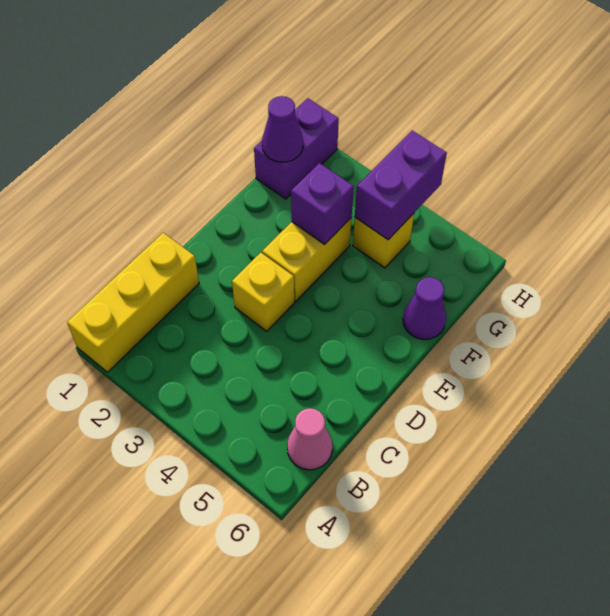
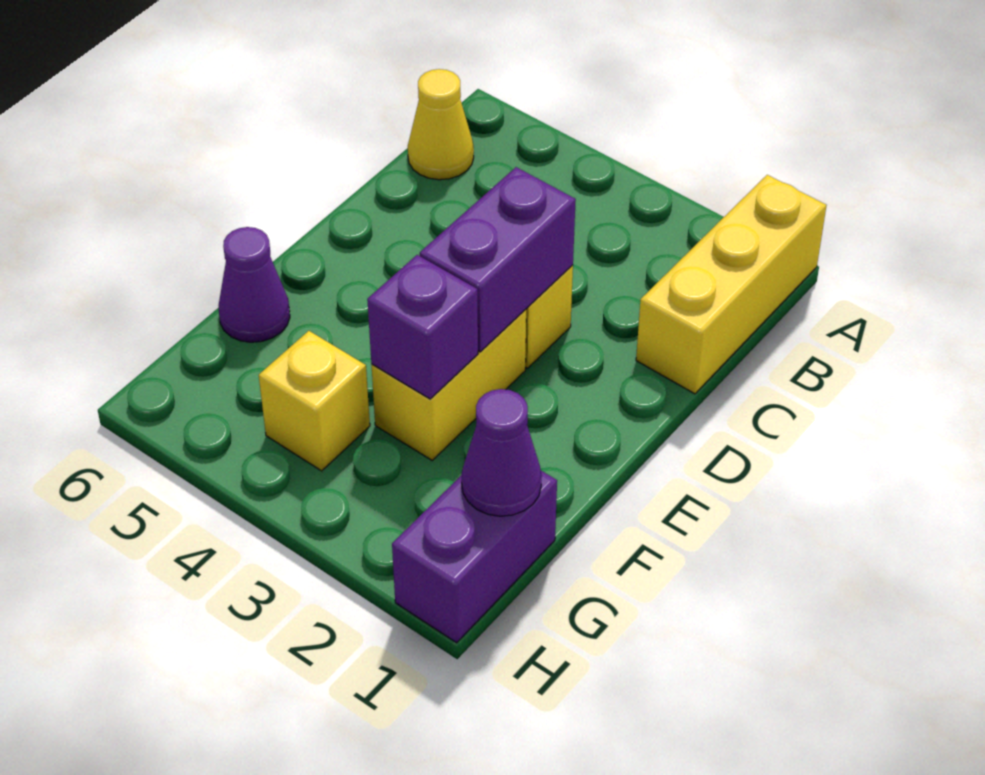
pink 1x1 cone [287,408,333,470] -> yellow 1x1 cone [408,69,474,180]
purple 1x2 brick [355,131,447,240] -> purple 1x2 brick moved to [420,167,576,352]

